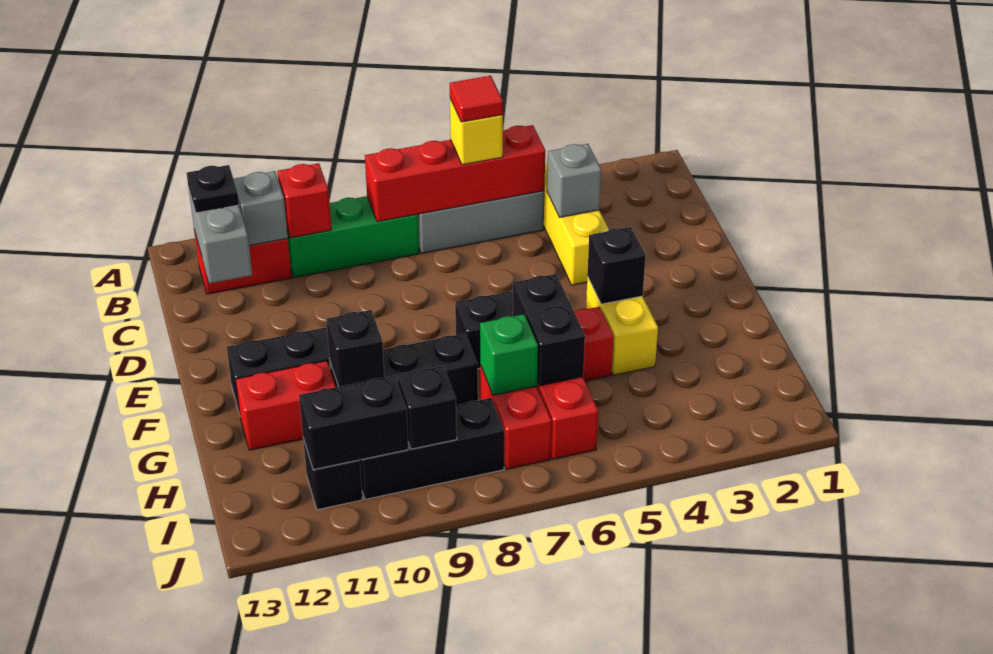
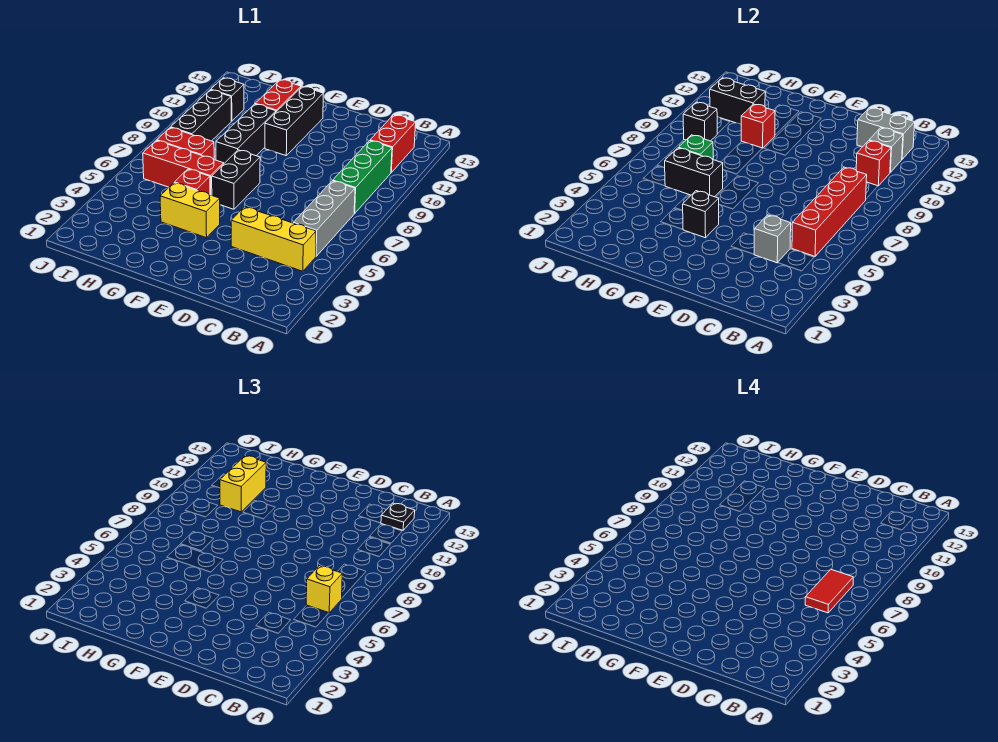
red 1x1 tile [450,76,503,122] -> red 1x2 tile [805,569,853,613]
black 1x1 brick [326,310,384,387] -> red 1x1 brick [741,104,775,148]
none -> yellow 1x2 brick [220,456,266,512]
black 1x2 brick [299,376,408,470] -> black 1x2 brick turned to [710,78,765,124]

